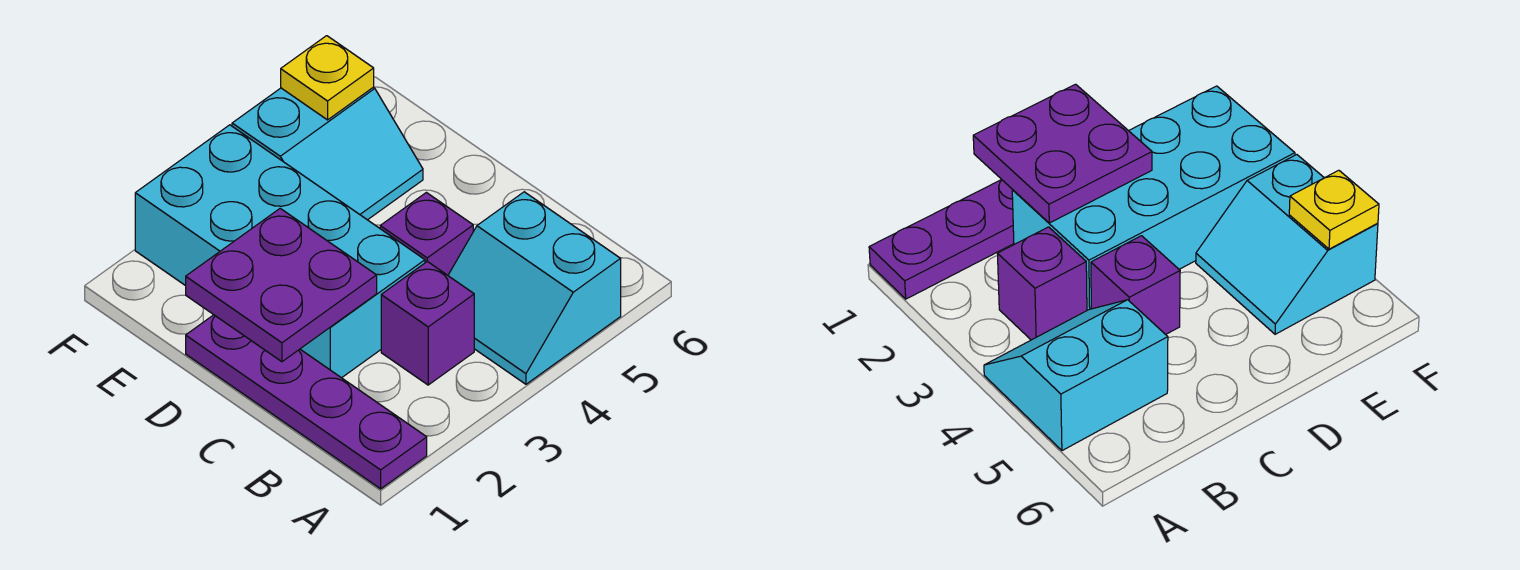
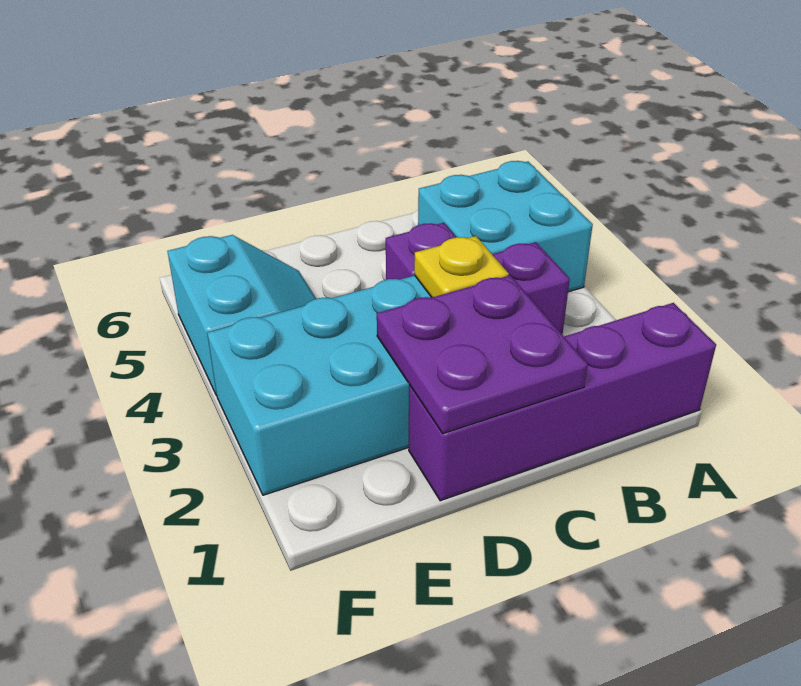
purple 1x4 plate [186,315,427,489] -> purple 1x4 brick [409,303,716,501]
cyan 2x2 slope [448,192,621,384] -> cyan 2x2 brick [418,161,593,292]
yellow 1x1 plate [281,36,374,120] -> yellow 1x1 plate moved to [414,236,509,297]

